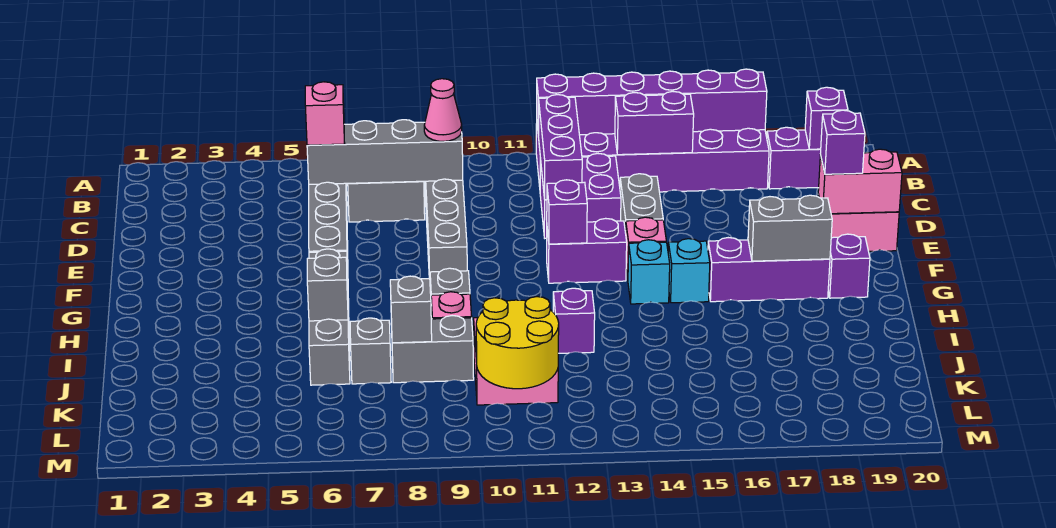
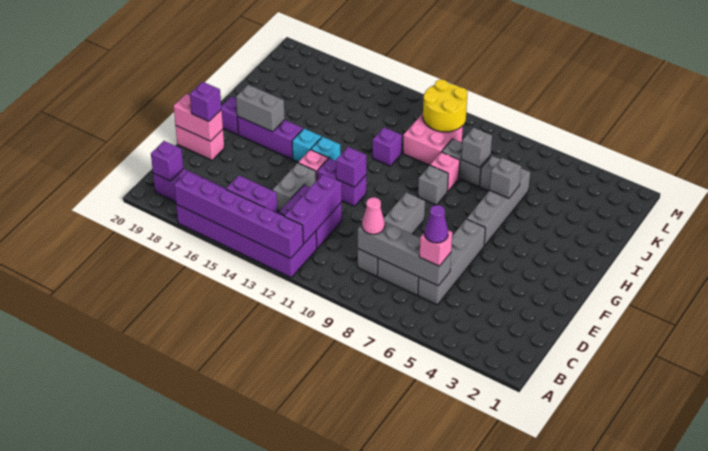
none -> purple 1x1 cone [425,205,448,243]

